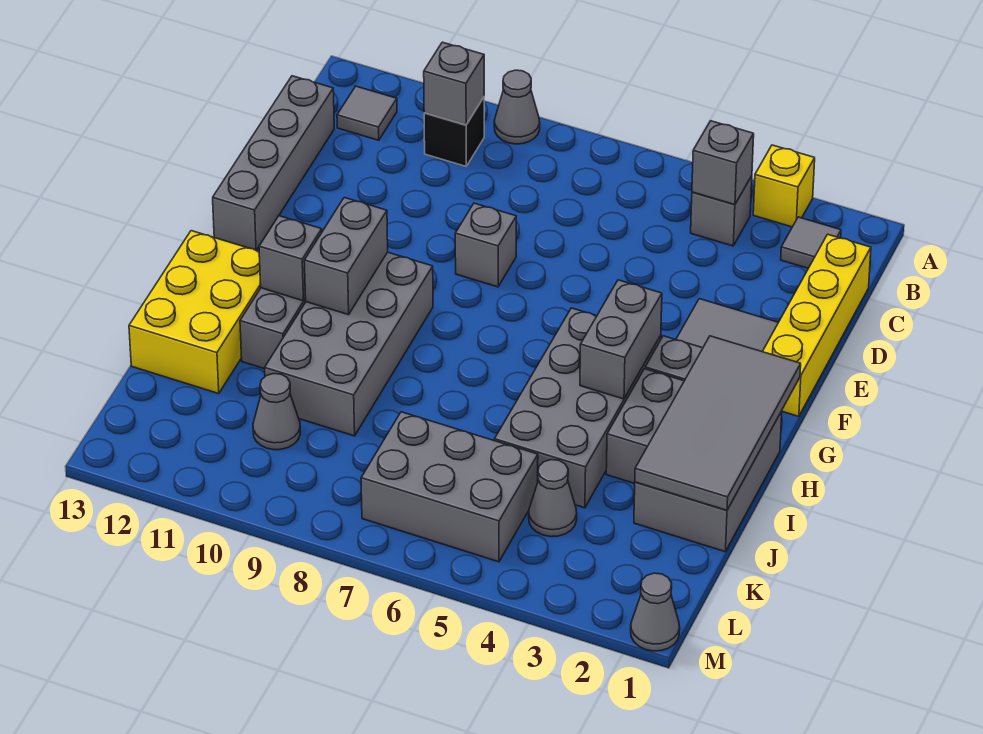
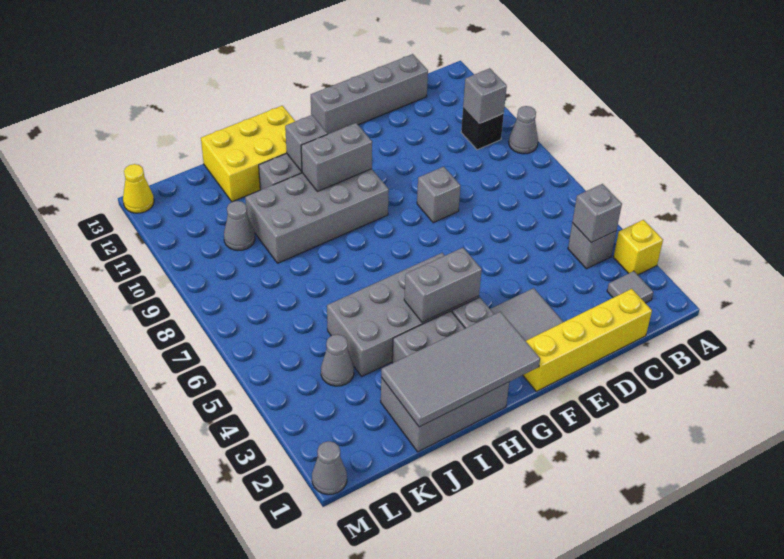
grey 1x1 tile [337,86,397,140] -> none
grey 2x3 brick [361,412,538,562] -> none
none -> yellow 1x1 cone [123,164,154,213]

